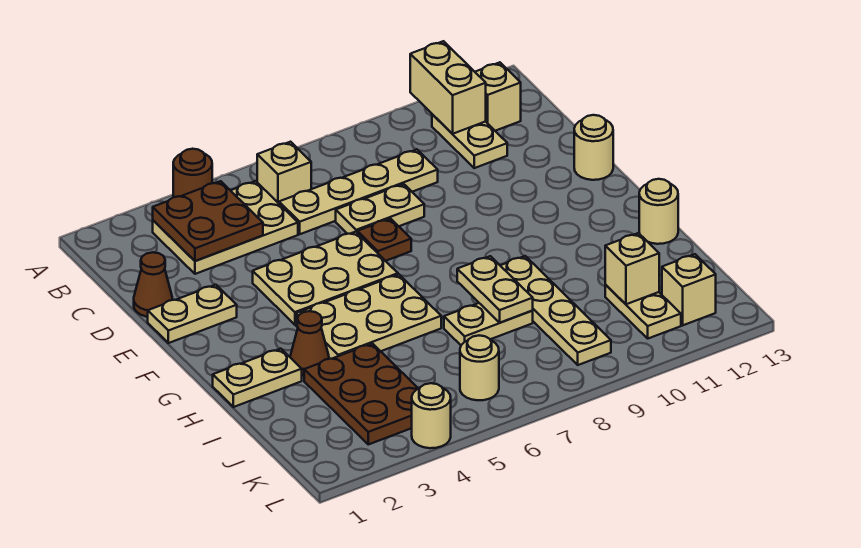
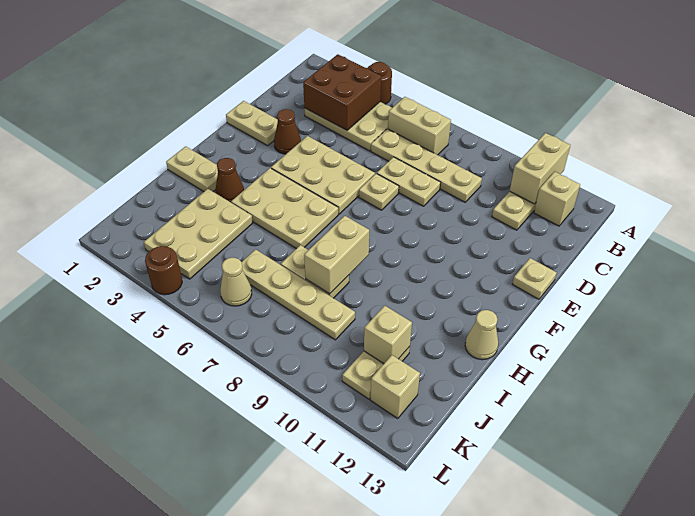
brown 2x2 plate [153,181,263,261] -> brown 2x2 brick [303,54,381,130]
tan 1x1 brick [257,142,311,203] -> tan 1x2 brick [388,97,451,155]
brown 1x1 cone [134,252,173,317] -> brown 1x1 cone moved to [274,109,301,154]
brown 1x1 plate [357,219,411,261] -> tan 1x1 plate [359,174,399,210]
tan 1x1 round brick [574,115,613,180] -> tan 1x1 plate [513,258,557,299]
tan 1x2 plate [457,256,533,323] -> tan 1x2 brick [304,216,369,294]
tan 1x4 plate [500,256,611,365] -> tan 1x4 plate turned to [242,249,355,340]
tan 1x1 round brick [639,179,678,244] -> tan 1x1 cone [465,310,498,360]
brown 2x3 plate [304,343,418,444] -> tan 2x3 plate [144,189,253,279]
tan 1x1 round brick [460,336,499,400] -> tan 1x1 cone [220,258,252,306]
tan 1x1 round brick [412,383,451,448] -> brown 1x1 round brick [145,246,182,295]

